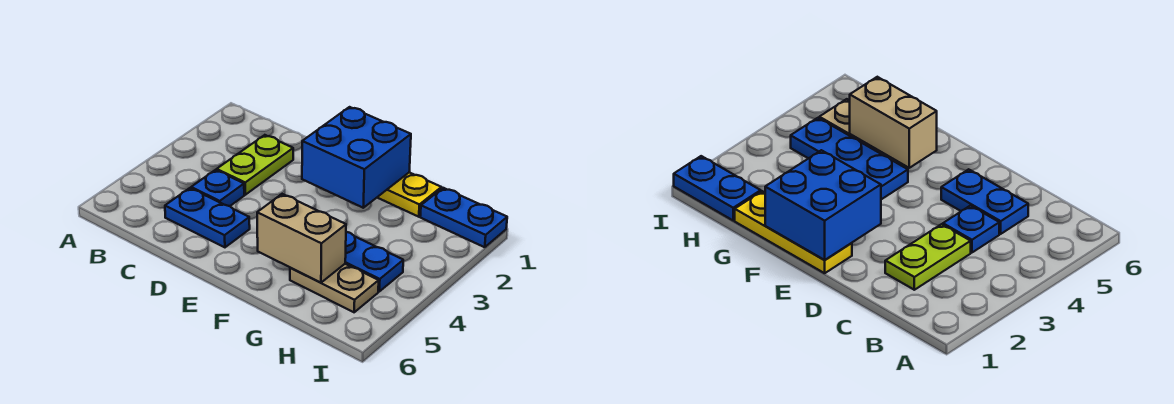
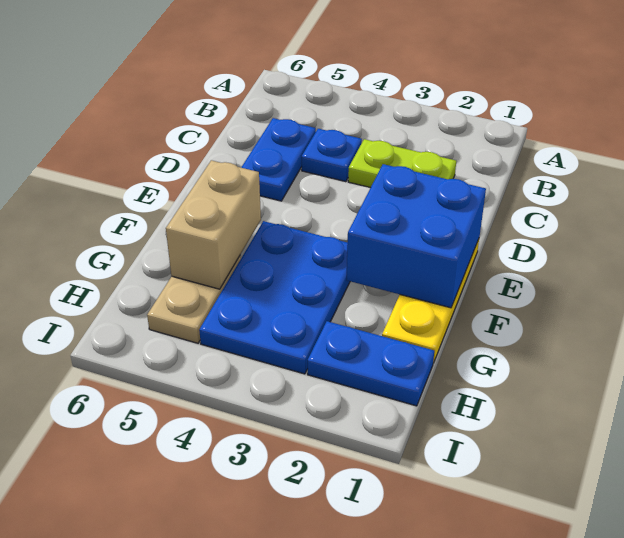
blue 1x3 plate [345,232,403,291] -> blue 2x3 plate [199,221,350,374]
blue 1x2 plate [420,188,507,247] -> blue 1x2 plate turned to [308,321,434,406]

